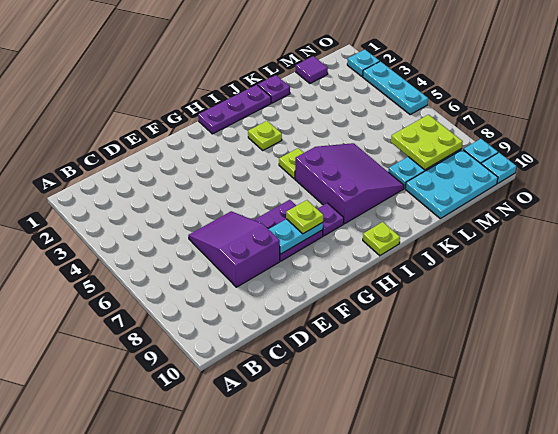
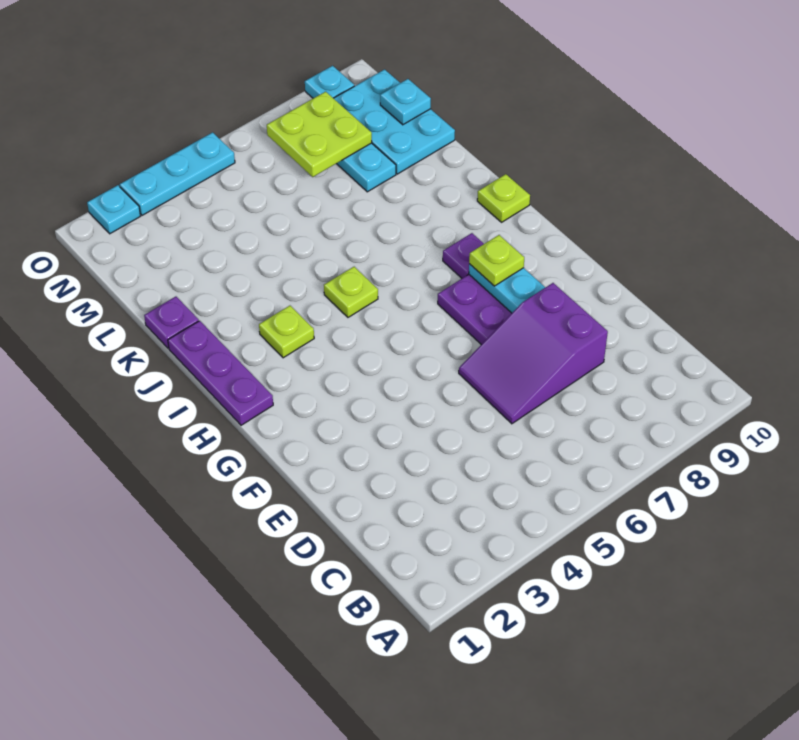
purple 3x3 slope [295,143,404,224] -> none
purple 1x1 tile [296,56,328,83] -> none
cyan 1x1 plate [481,153,516,183] -> cyan 1x1 plate moved to [380,79,431,125]

